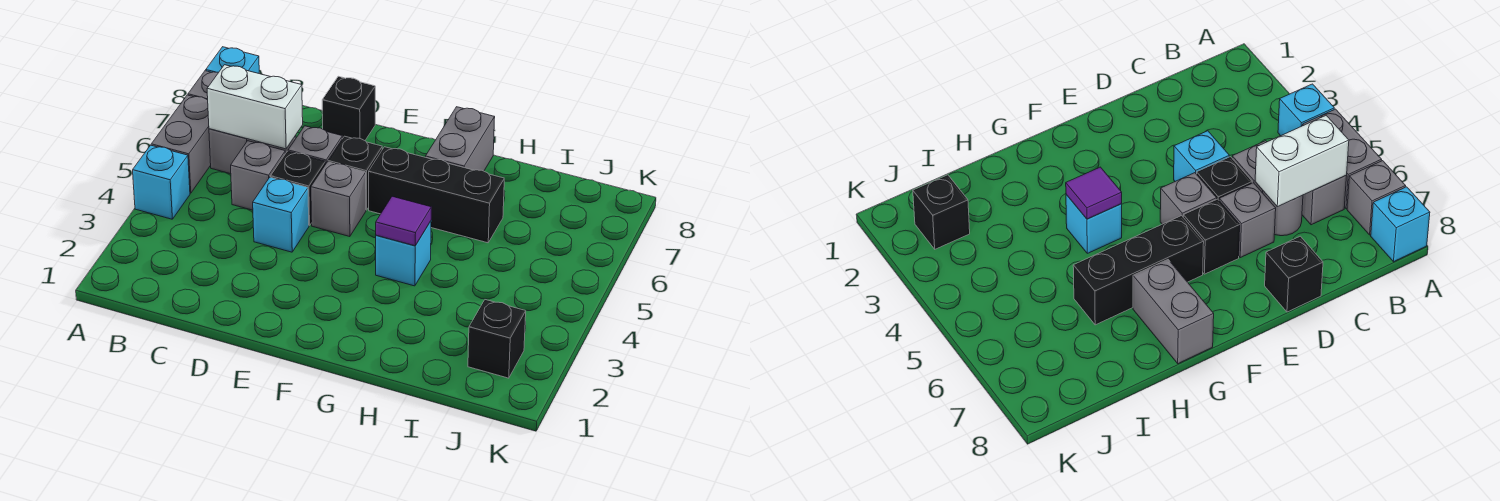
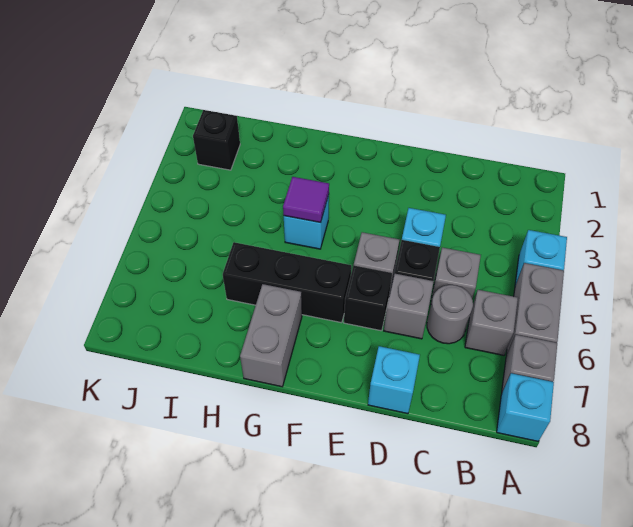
white 1x2 brick [207,65,303,149] -> none
black 1x1 brick [322,76,375,141] -> cyan 1x1 brick [368,346,420,414]

